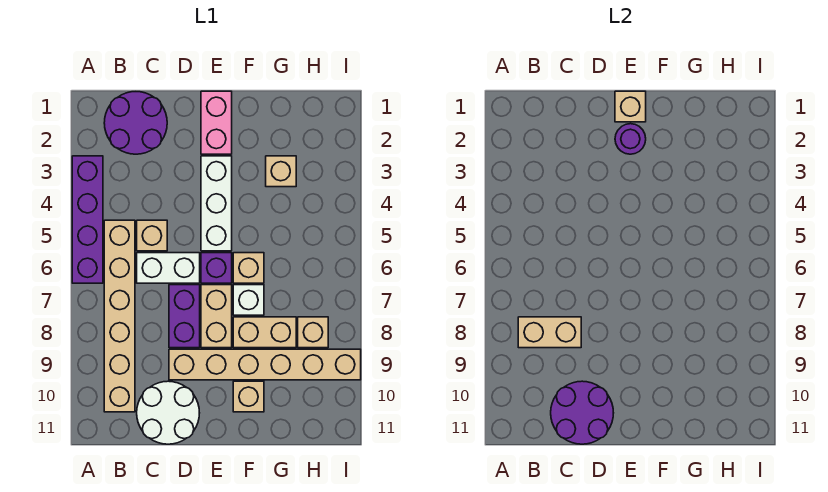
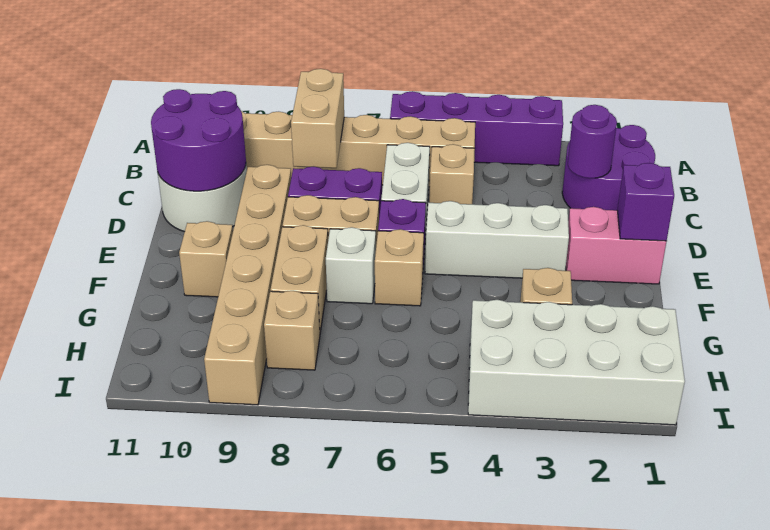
tan 1x1 brick [615,91,646,122] -> purple 1x1 brick [617,163,674,241]
purple 1x1 round brick [615,124,646,154] -> purple 1x1 round brick moved to [568,105,617,178]
none -> white 2x4 brick [468,300,685,425]

